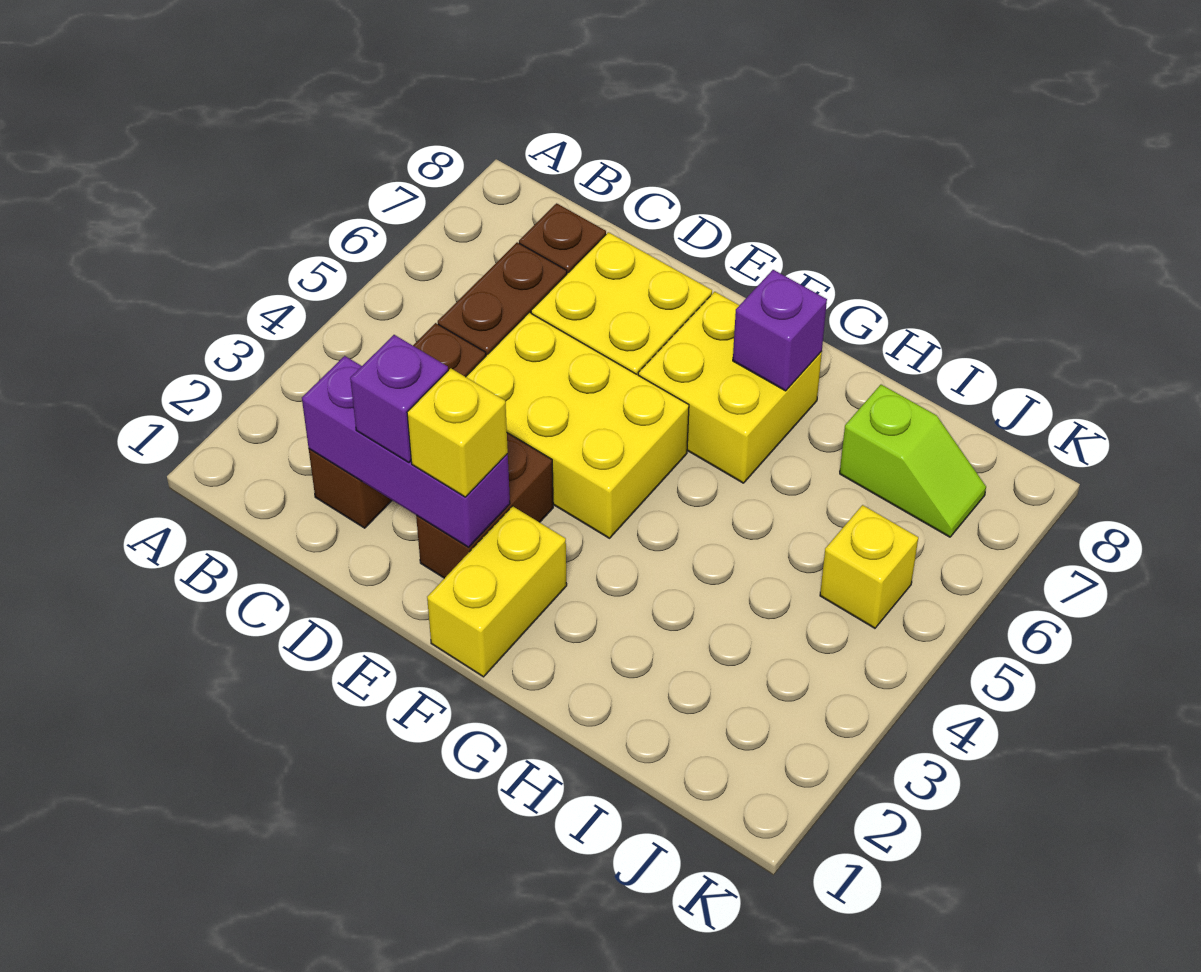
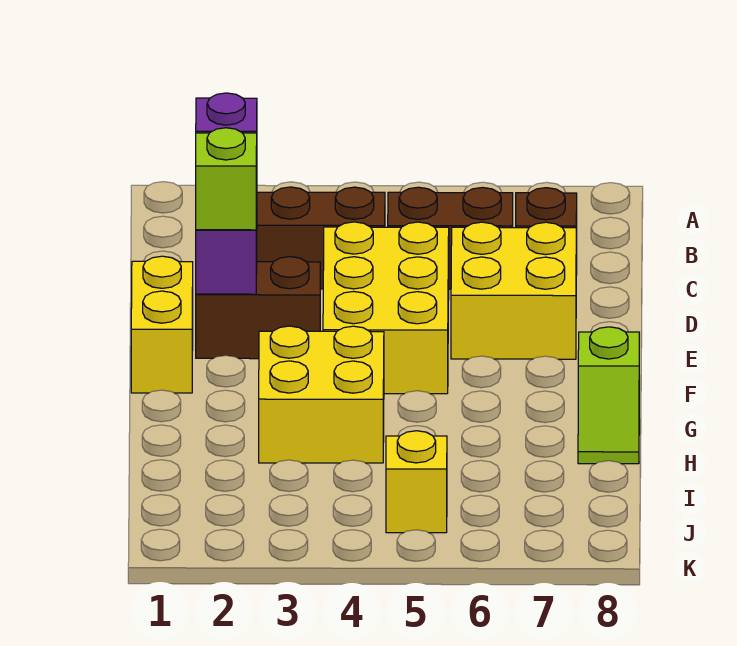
yellow 1x1 brick [407,368,508,497] -> lime 1x1 brick [196,128,257,230]
yellow 1x2 brick [427,506,567,677] -> yellow 1x2 brick turned to [131,256,193,393]
yellow 2x2 brick [638,292,822,483] -> yellow 2x2 brick moved to [259,326,384,463]
purple 1x1 brick [733,270,827,391] -> none
lime 1x2 slope [840,385,986,537] -> lime 1x2 slope moved to [578,327,639,464]

